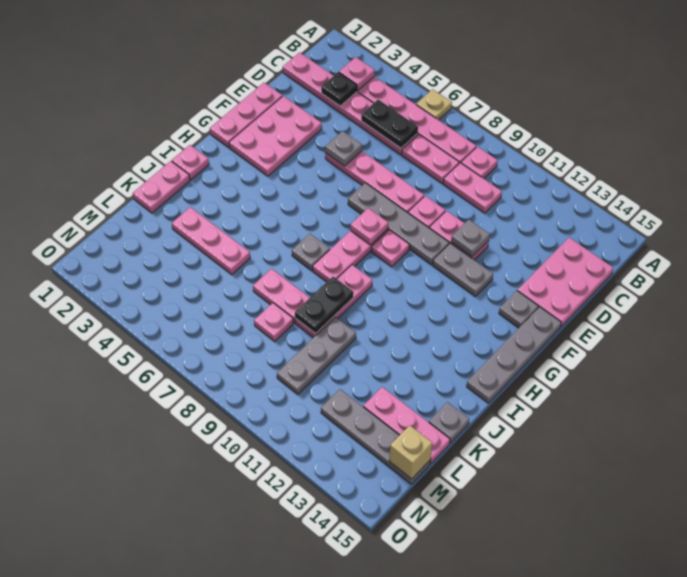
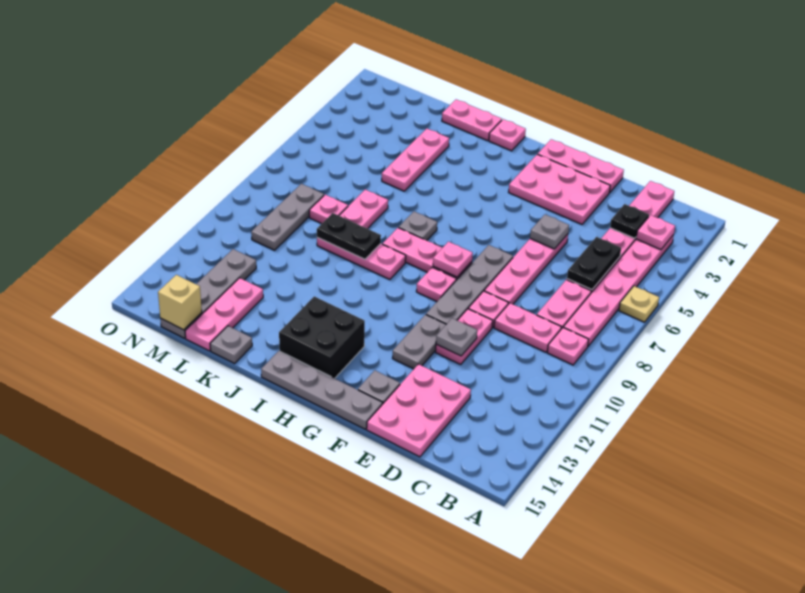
pink 1x2 plate [443,163,502,213] -> pink 1x2 plate turned to [494,303,561,352]
pink 2x3 plate [518,238,613,327] -> pink 2x3 plate turned to [367,364,471,457]
none -> black 2x2 brick [279,296,365,378]
grey 1x3 plate [277,317,356,394] -> grey 1x3 plate turned to [251,184,324,250]

